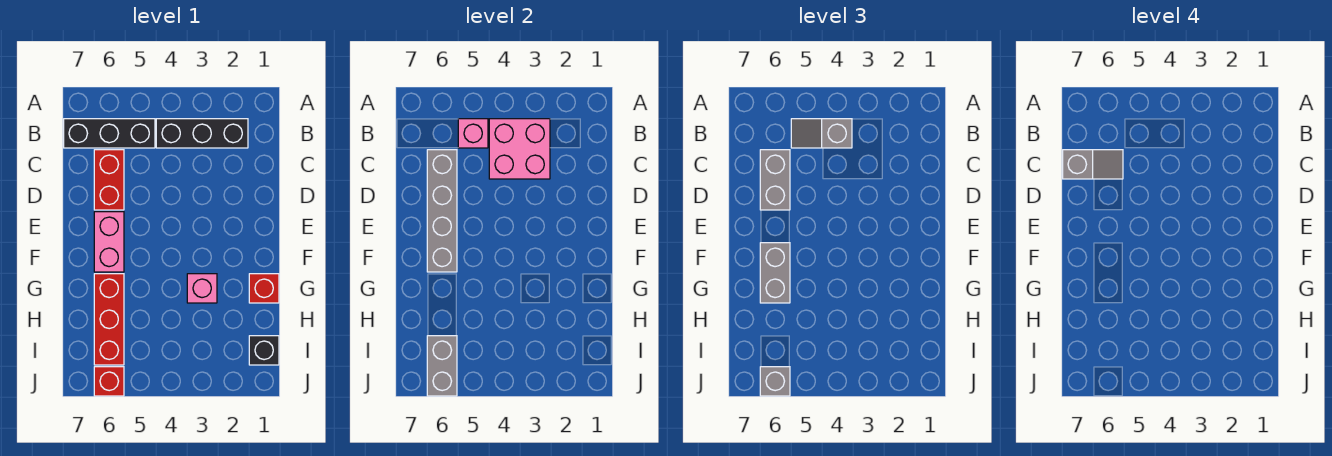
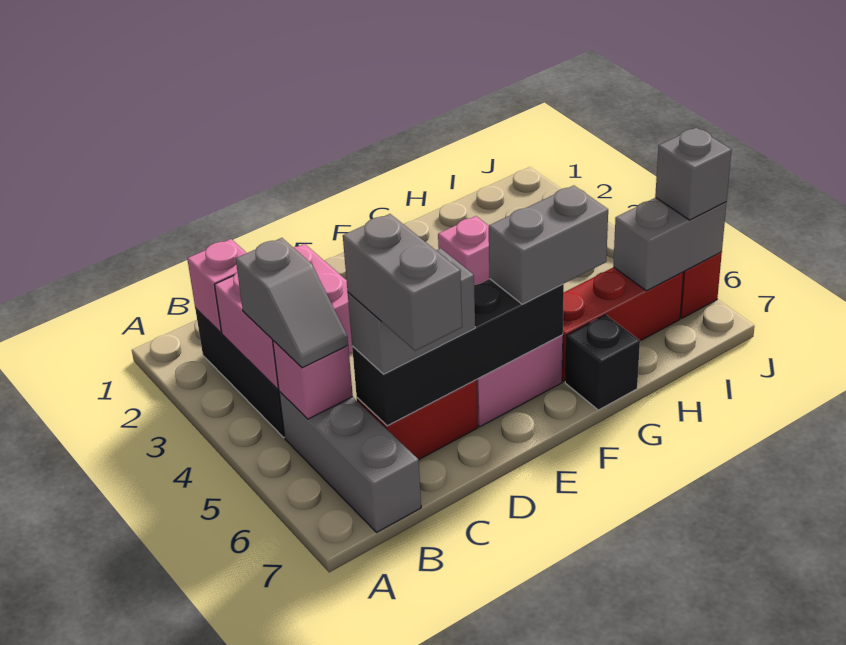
none -> pink 1x1 brick [187,239,246,333]
black 1x3 brick [64,119,155,148] -> grey 1x3 brick [279,391,421,532]
grey 1x4 brick [427,150,457,272] -> black 1x4 brick [352,279,564,426]
grey 1x2 slope [1063,150,1123,179] -> grey 1x2 brick [343,214,462,351]
red 1x1 brick [249,274,279,303] -> none
black 1x1 brick [249,336,279,365] -> black 1x1 brick moved to [565,315,640,410]

